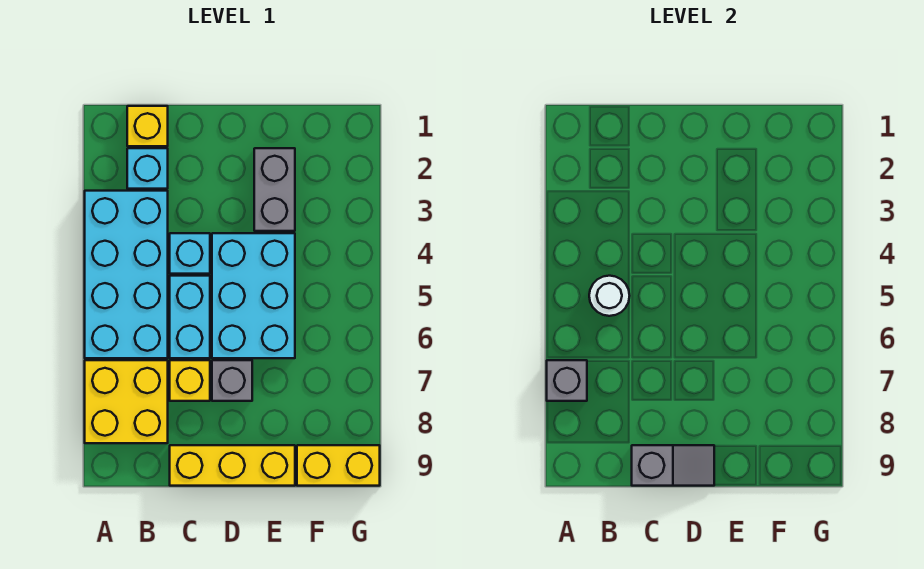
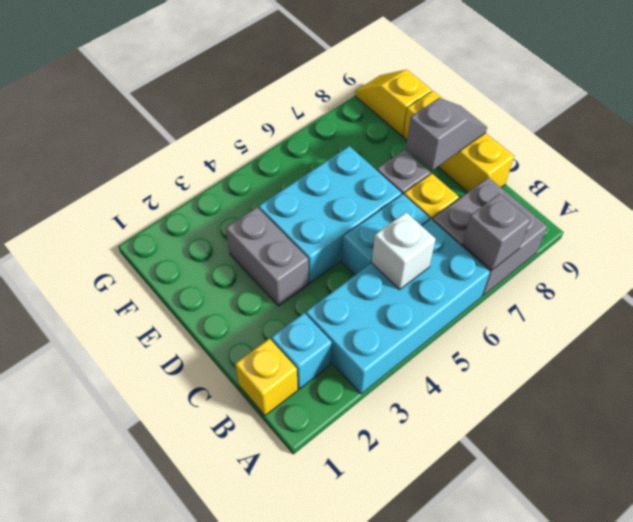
yellow 2x2 brick [85,360,168,443] -> grey 2x2 brick [433,177,547,296]
white 1x1 round brick [589,276,630,316] -> white 1x1 brick [372,212,436,290]
cyan 1x1 brick [170,233,210,274] -> none
grey 1x2 slope [632,445,714,486] -> grey 1x2 slope turned to [406,98,487,171]
grey 1x2 brick [254,148,295,231] -> grey 1x2 brick turned to [226,207,309,306]
yellow 1x2 brick [297,445,380,486] -> yellow 1x2 slope [355,70,432,136]

